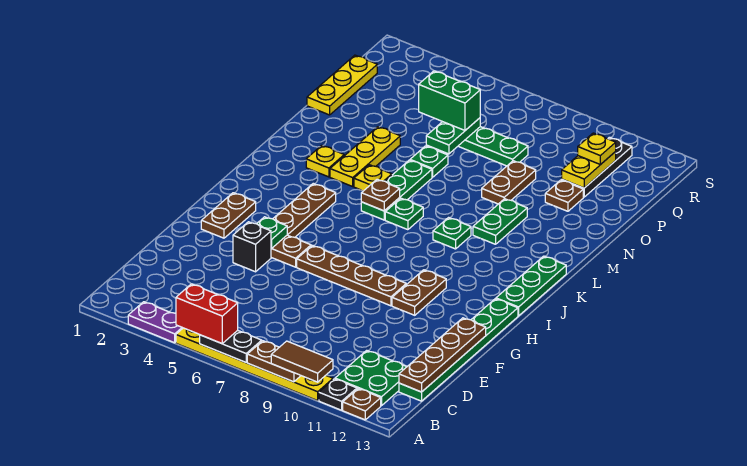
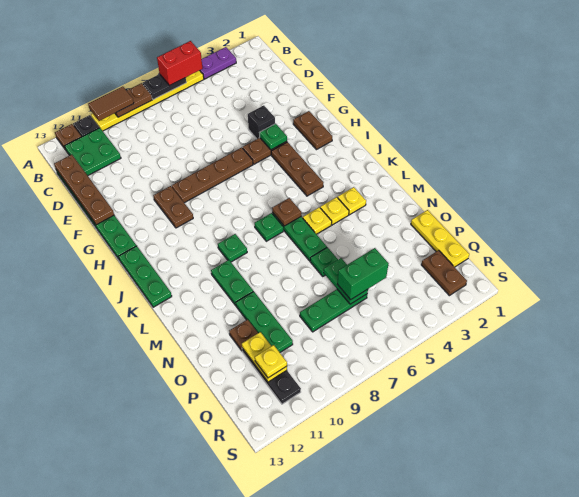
yellow 1x3 plate [330,127,400,186] -> yellow 1x1 plate [320,197,349,225]
brown 1x2 plate [482,161,536,204] -> brown 1x2 plate moved to [421,250,467,296]
none -> green 1x3 plate [236,291,293,352]

